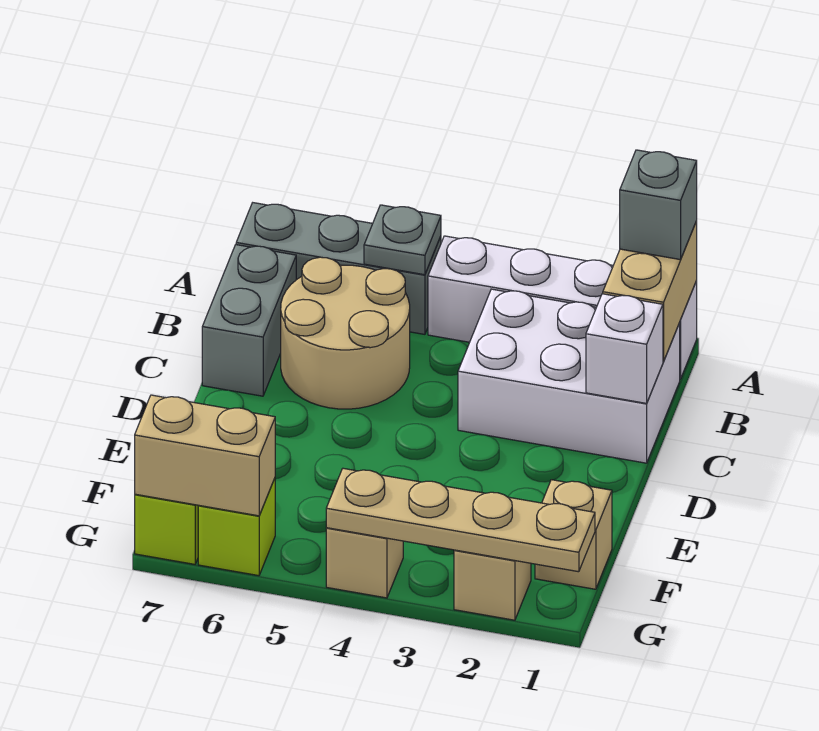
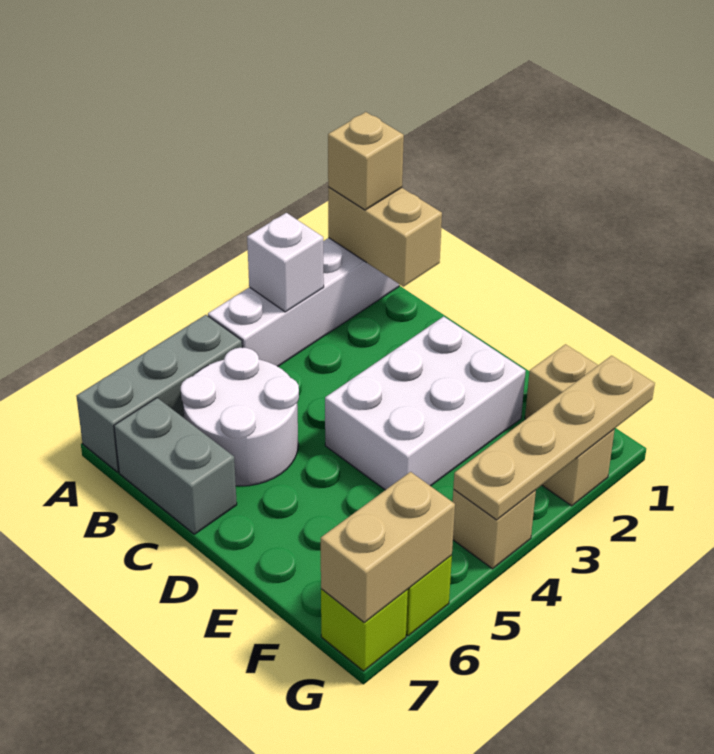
grey 1x1 brick [620,150,697,260] -> tan 1x1 brick [328,112,404,210]
grey 1x1 plate [364,205,441,275] -> none
white 2x3 brick [458,289,680,463] -> white 2x3 brick moved to [325,316,526,490]
tan 2x2 round brick [281,257,410,409] -> white 2x2 round brick [181,348,299,486]
white 1x1 brick [586,294,663,403] -> white 1x1 brick moved to [247,213,324,312]

